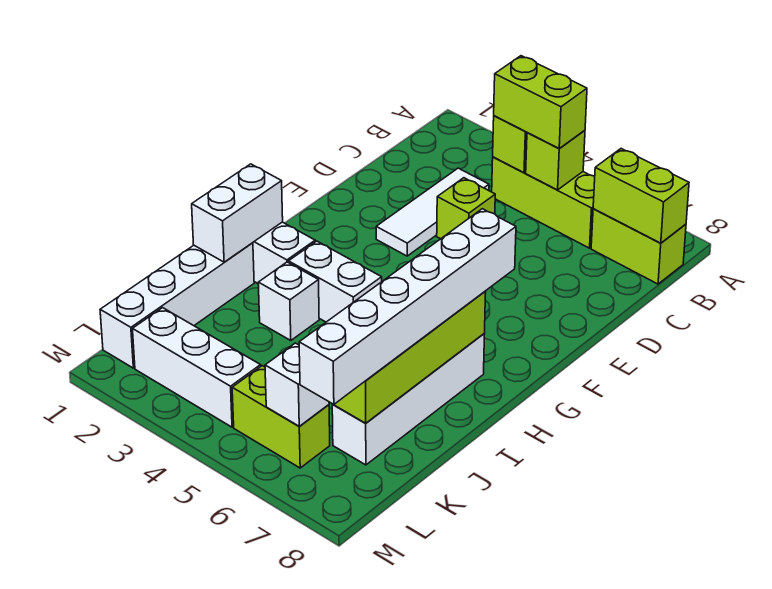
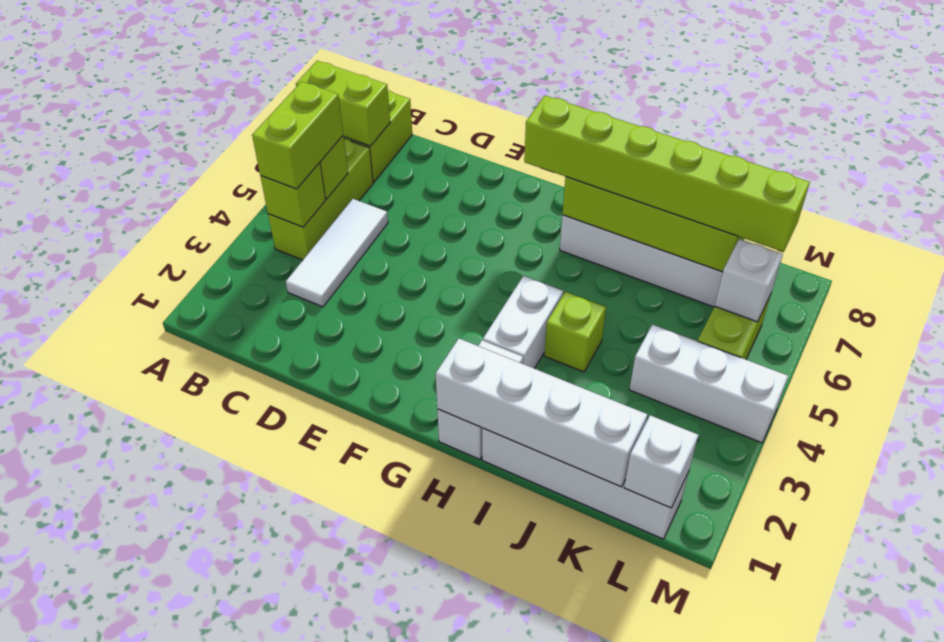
lime 1x2 brick [593,149,689,243] -> lime 1x2 brick turned to [296,61,390,146]
white 1x3 tile [376,168,489,256] -> white 1x3 tile turned to [286,199,388,307]
lime 1x1 brick [437,178,495,239] -> lime 1x1 brick moved to [544,292,606,372]
white 1x6 brick [299,209,516,405] -> lime 1x6 brick [524,96,810,252]
white 1x2 brick [192,164,283,262] -> white 1x4 brick [436,339,647,487]
white 1x1 brick [258,262,319,341] -> white 1x1 brick moved to [624,415,698,508]
white 1x3 brick [133,308,261,427] -> white 1x3 brick turned to [629,324,788,443]

